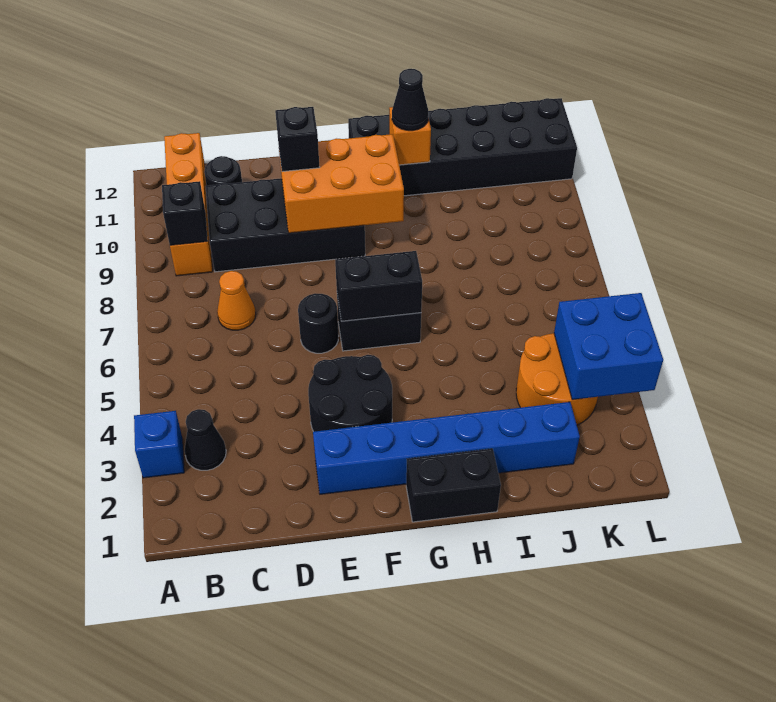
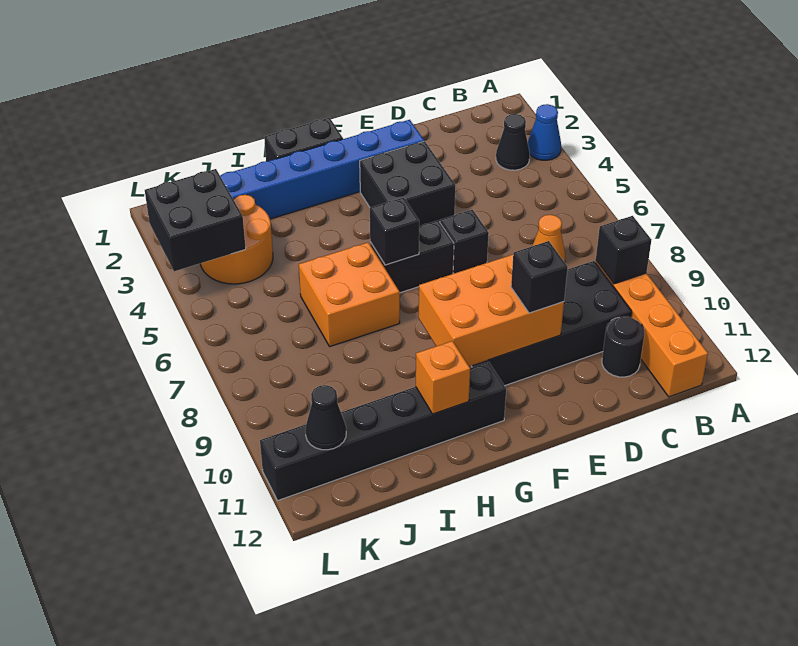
blue 1x1 brick [134,411,184,478] -> blue 1x1 cone [528,104,561,160]
black 2x2 round brick [308,355,392,432] -> black 2x2 brick [360,141,456,226]
black 1x1 round brick [298,293,339,353] -> black 1x1 brick [440,210,489,273]
black 1x2 brick [335,251,422,321] -> black 1x1 brick [370,197,419,265]
black 2x6 brick [348,98,577,196] -> black 1x6 brick [260,362,506,501]
none -> orange 2x2 brick [299,242,400,347]
black 1x1 cone [392,69,428,131] -> black 1x1 cone moved to [305,385,346,450]
blue 2x2 brick [554,293,663,400] -> black 2x2 brick [145,169,246,271]

